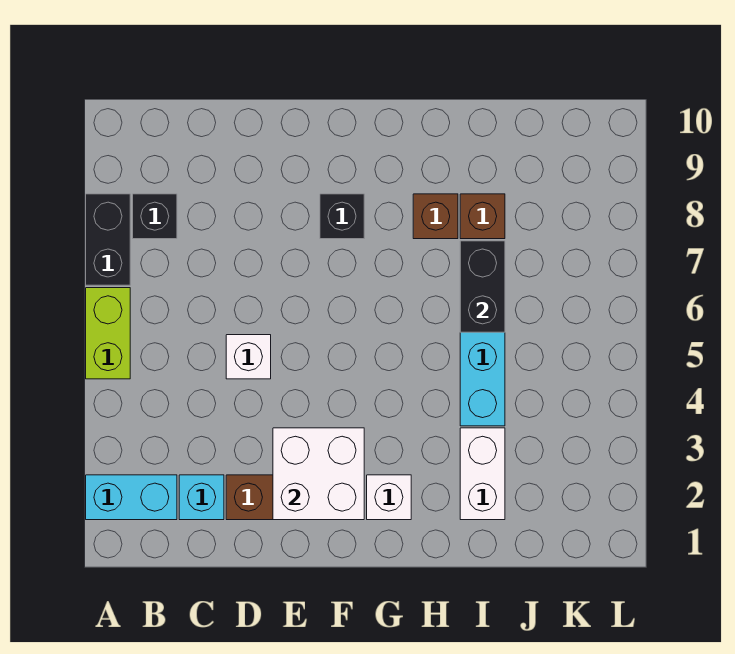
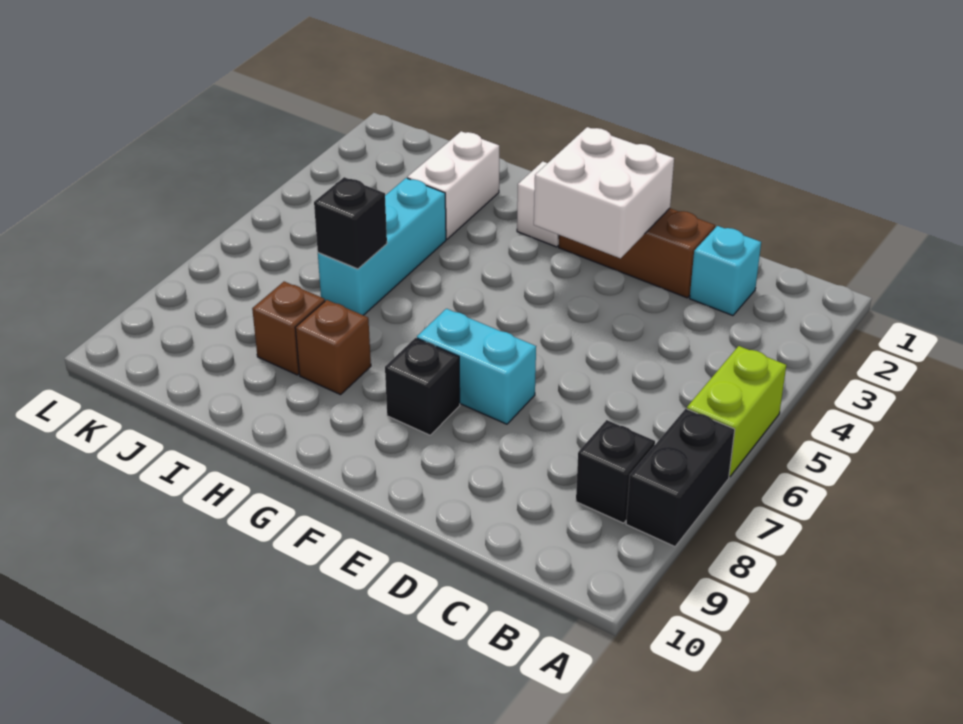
cyan 1x2 brick [86,475,177,520] -> cyan 1x2 brick moved to [417,309,536,424]
white 1x1 brick [226,335,271,379] -> none
black 1x2 brick [460,241,505,332] -> black 1x1 brick [314,177,387,269]

